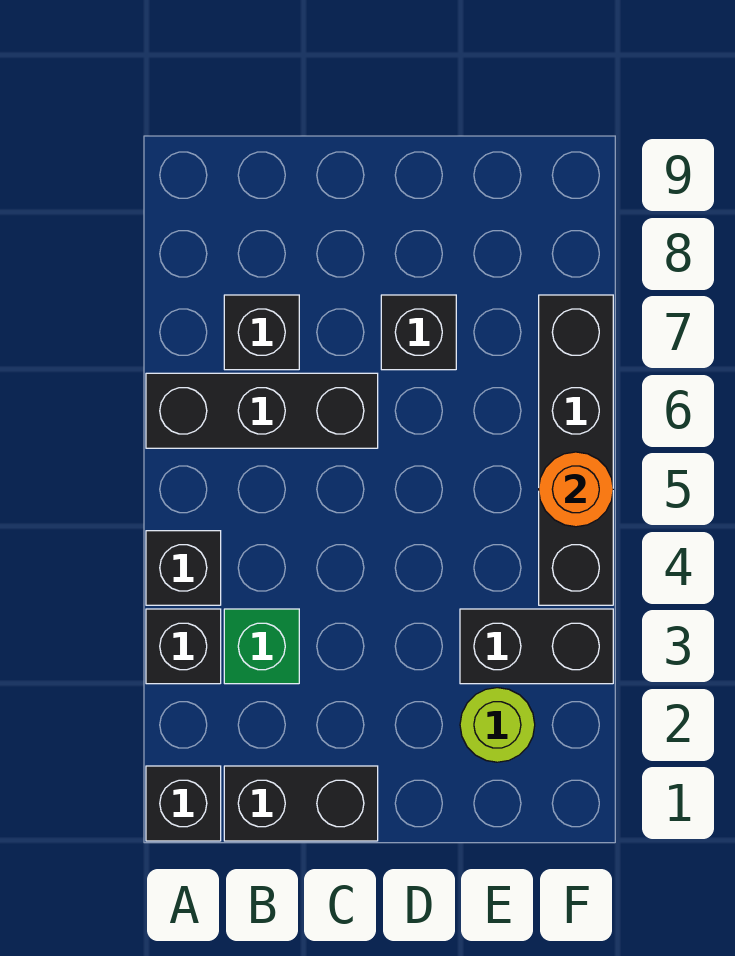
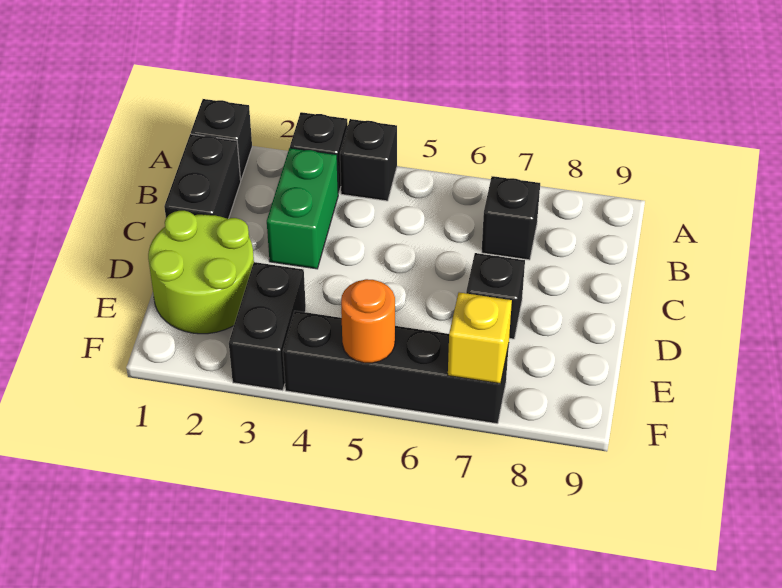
black 1x3 brick [146,373,378,448] -> none
green 1x1 brick [224,609,299,684] -> green 1x2 brick [267,148,338,269]
lime 1x1 round brick [460,688,535,762] -> lime 2x2 round brick [148,211,254,334]
none -> yellow 1x1 brick [448,292,512,384]

